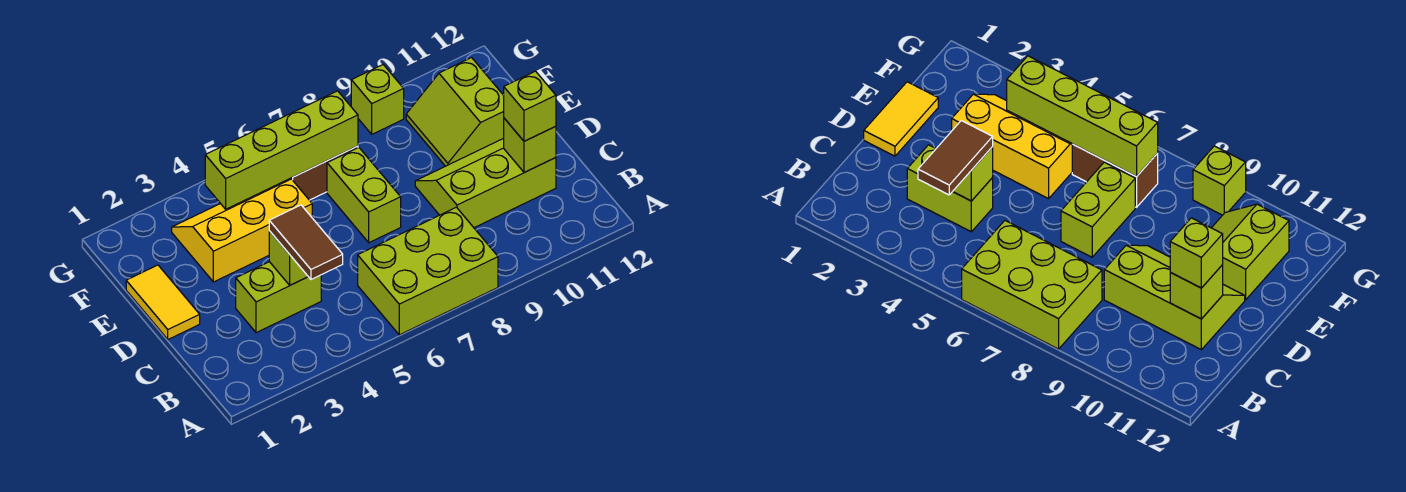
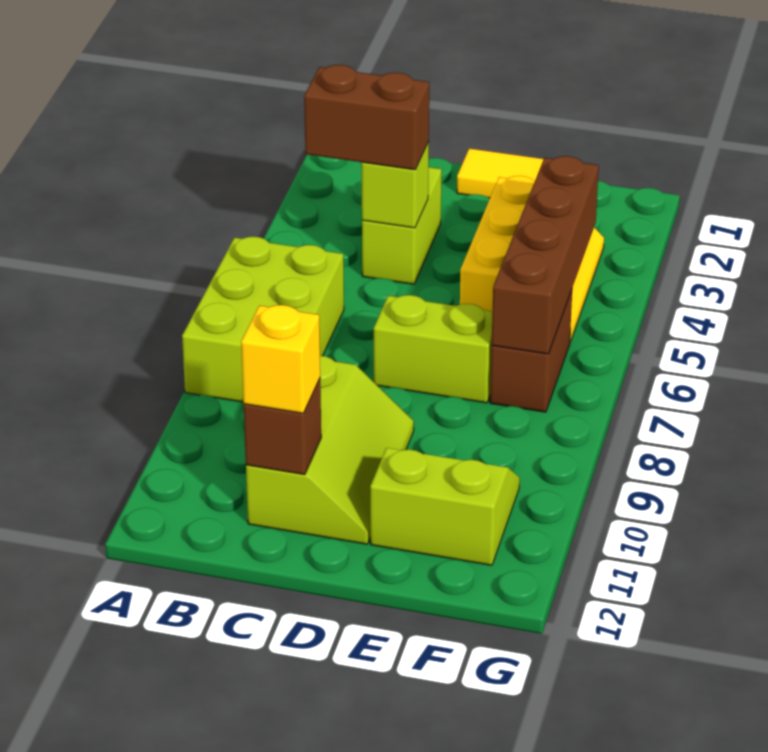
brown 1x2 tile [269,205,343,279] -> brown 1x2 brick [304,65,429,170]
lime 1x1 brick [504,118,556,173] -> brown 1x1 brick [244,379,321,475]
lime 1x1 brick [504,71,556,141] -> yellow 1x1 brick [241,305,320,413]
lime 1x4 brick [205,91,358,209] -> brown 1x4 brick [492,156,599,354]
lime 1x1 brick [351,65,404,134] -> none

